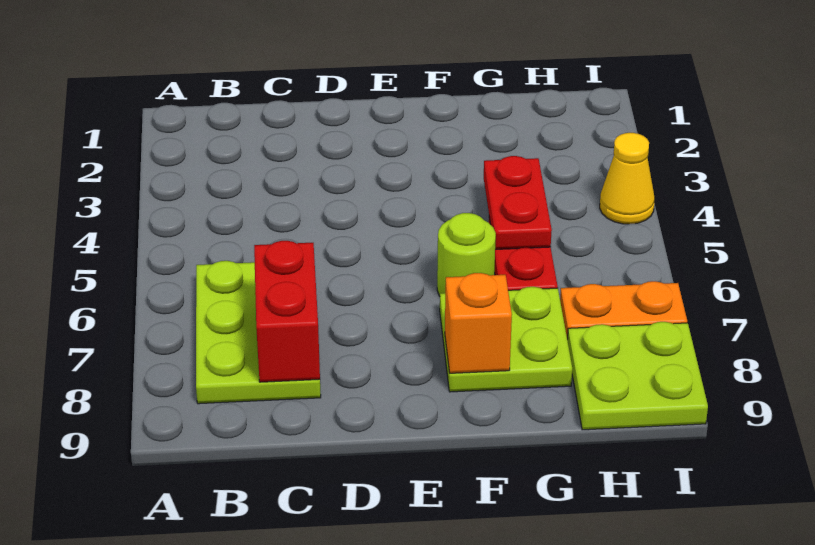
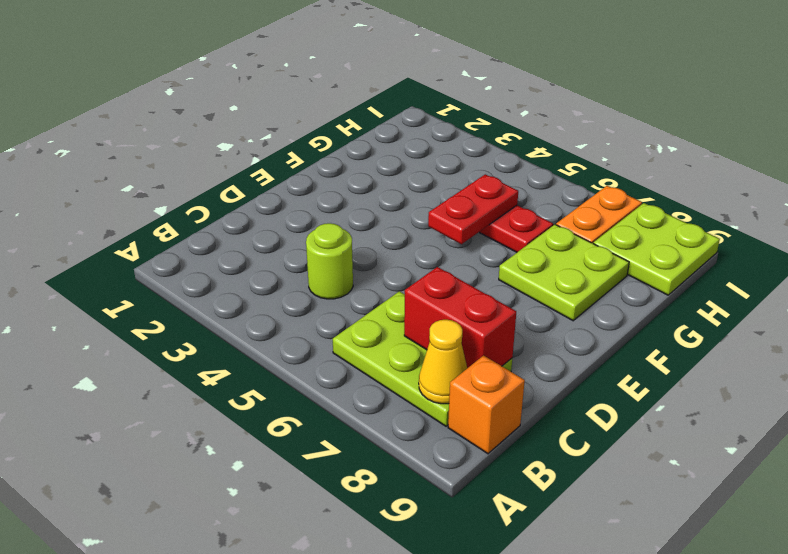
lime 1x1 round brick [437,213,496,296] -> lime 1x1 round brick moved to [306,223,353,299]
orange 1x1 brick [445,273,512,373] -> orange 1x1 brick moved to [448,355,525,454]
red 1x2 plate [484,156,552,249] -> red 1x2 plate turned to [428,174,518,244]
yellow 1x1 cone [600,133,655,224] -> yellow 1x1 cone moved to [419,320,467,404]

